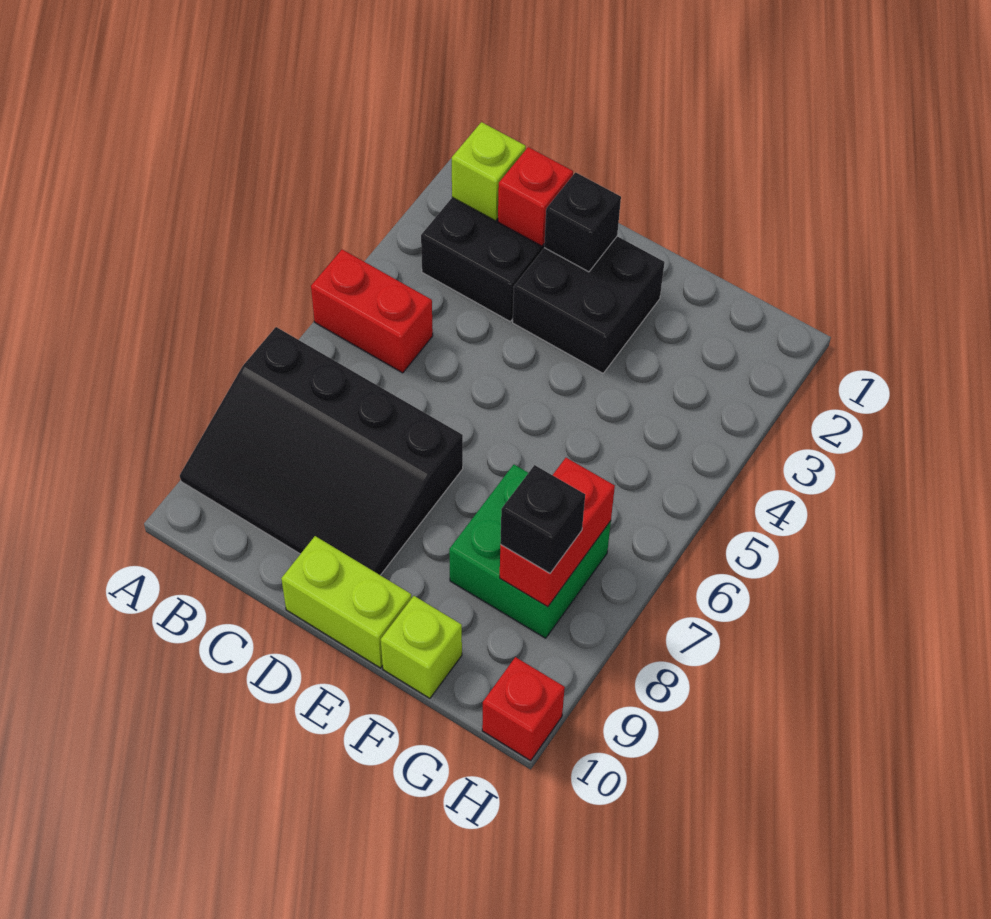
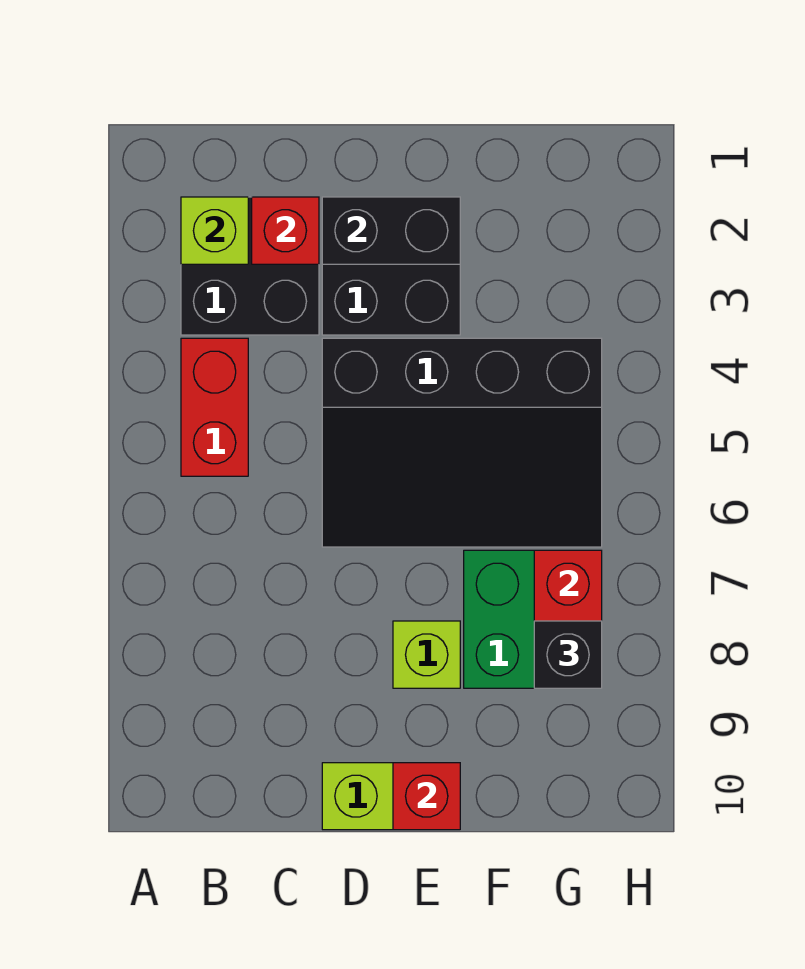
red 1x2 brick [311,250,433,373] -> red 1x2 brick turned to [181,338,248,476]
black 3x4 slope [180,327,463,575] -> black 3x4 slope moved to [322,338,602,547]
black 1x1 brick [544,172,621,272] -> black 1x2 brick [322,197,460,264]
lime 1x1 brick [381,596,462,698] -> lime 1x1 brick moved to [393,621,460,688]
red 1x1 brick [482,657,565,761] -> red 1x1 brick moved to [393,763,460,830]

